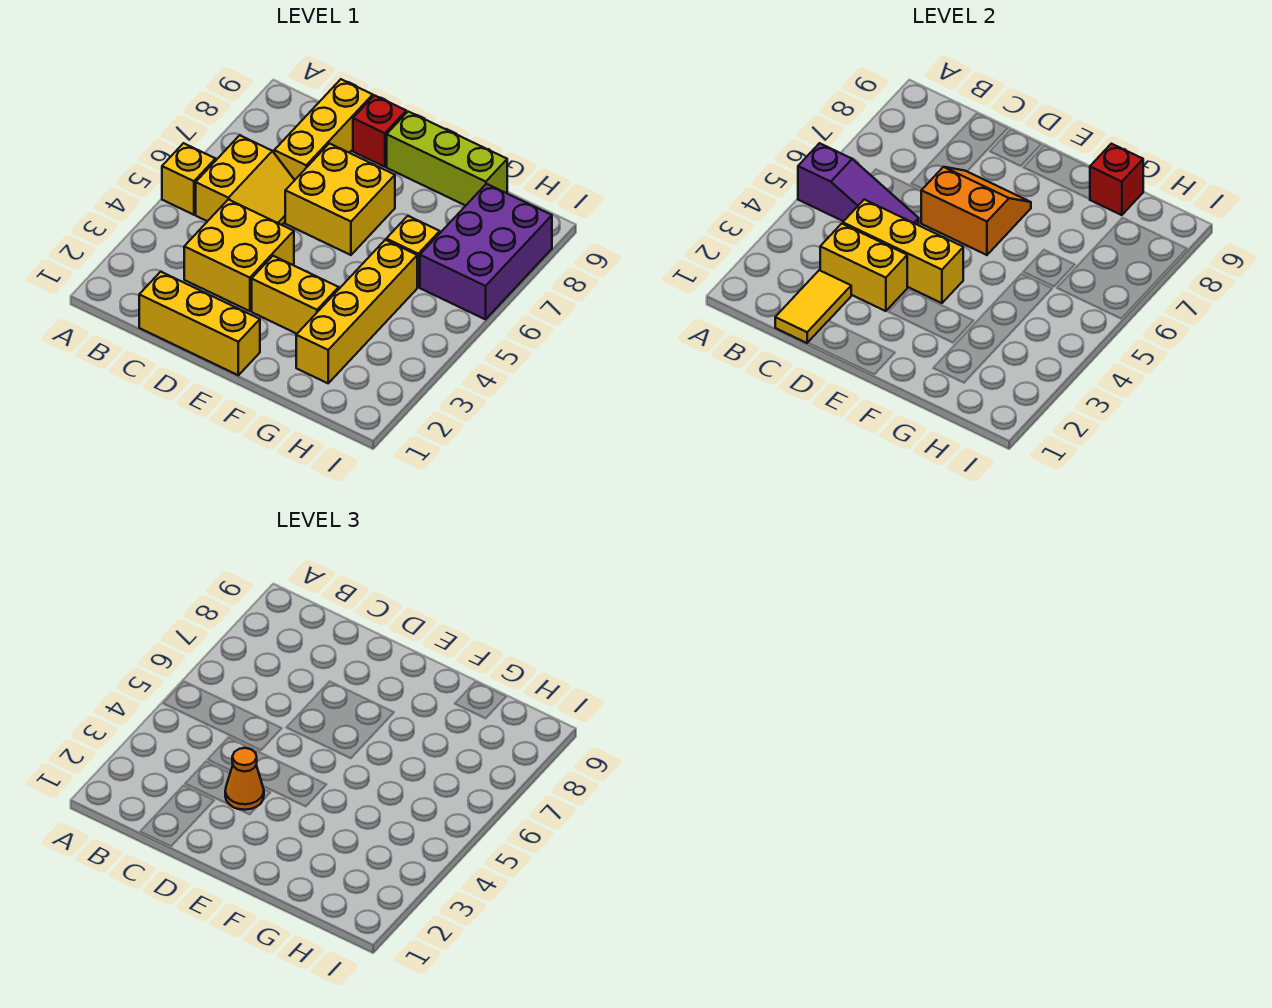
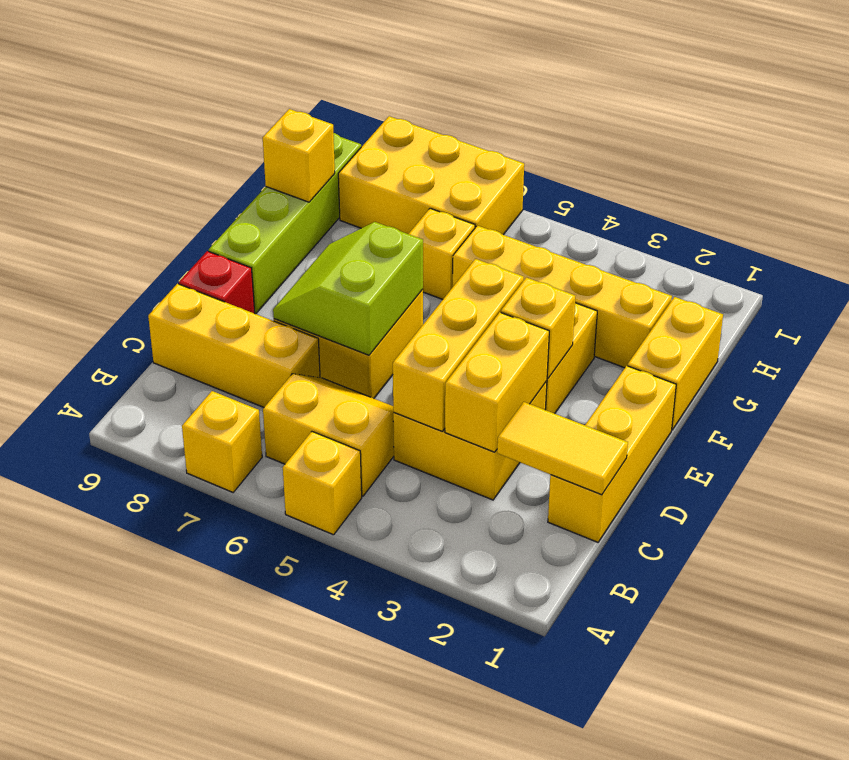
purple 1x3 slope [798,143,919,225] -> none
none -> yellow 1x1 brick [182,391,262,492]
orange 1x1 cone [225,748,264,810] -> none
orange 2x2 slope [921,167,1031,255] -> lime 2x2 slope [273,222,423,355]
none -> yellow 1x1 brick [501,278,575,378]
lime 1x3 brick [387,112,507,206] -> lime 1x4 brick [209,133,361,313]
none -> yellow 1x2 brick [628,297,723,430]
red 1x1 brick [1090,144,1143,215] -> yellow 1x1 brick [263,109,335,202]
purple 2x3 brick [420,184,552,319] -> yellow 2x3 brick [338,116,524,235]

